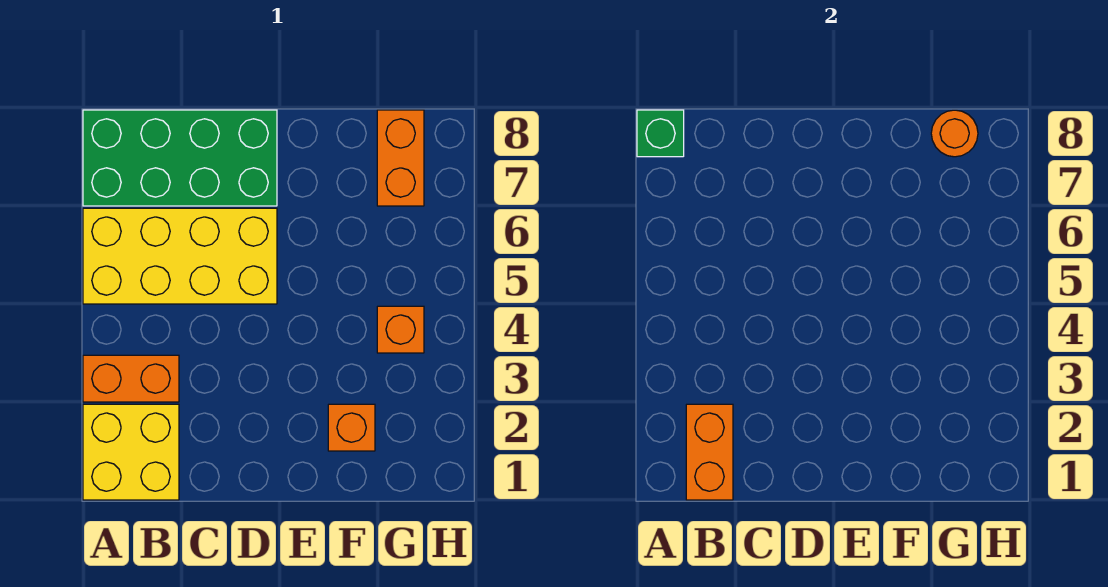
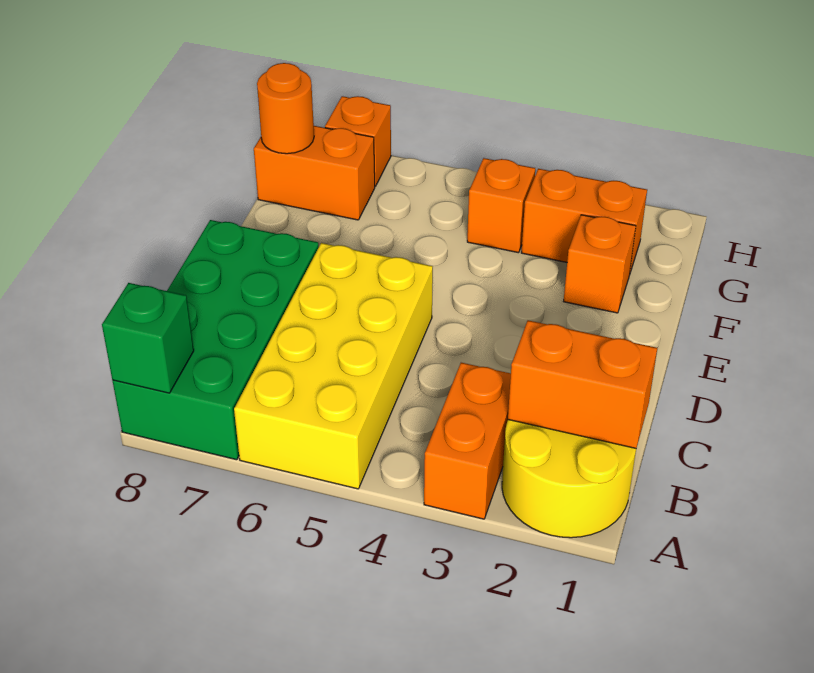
yellow 2x2 brick [83,404,179,500] -> yellow 2x2 round brick [502,420,636,538]
none -> orange 1x2 brick [521,169,647,275]
none -> orange 1x1 brick [325,96,391,186]

